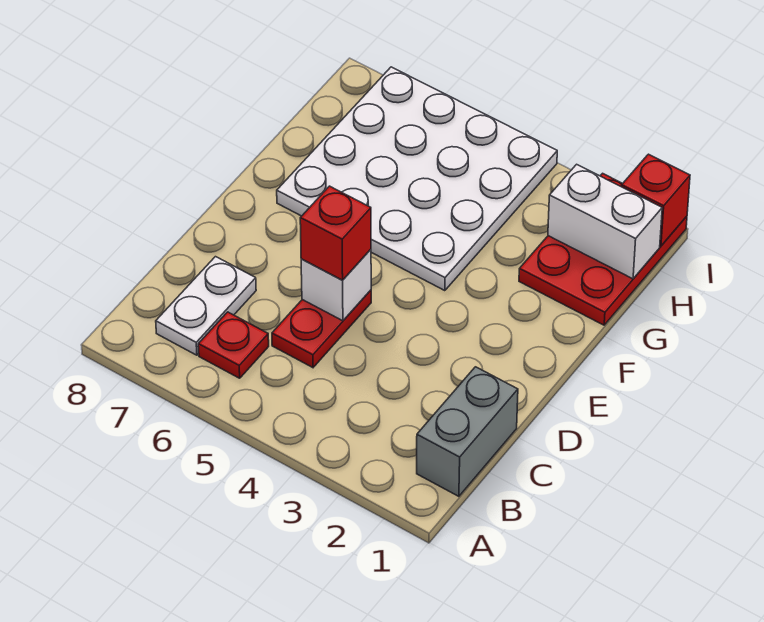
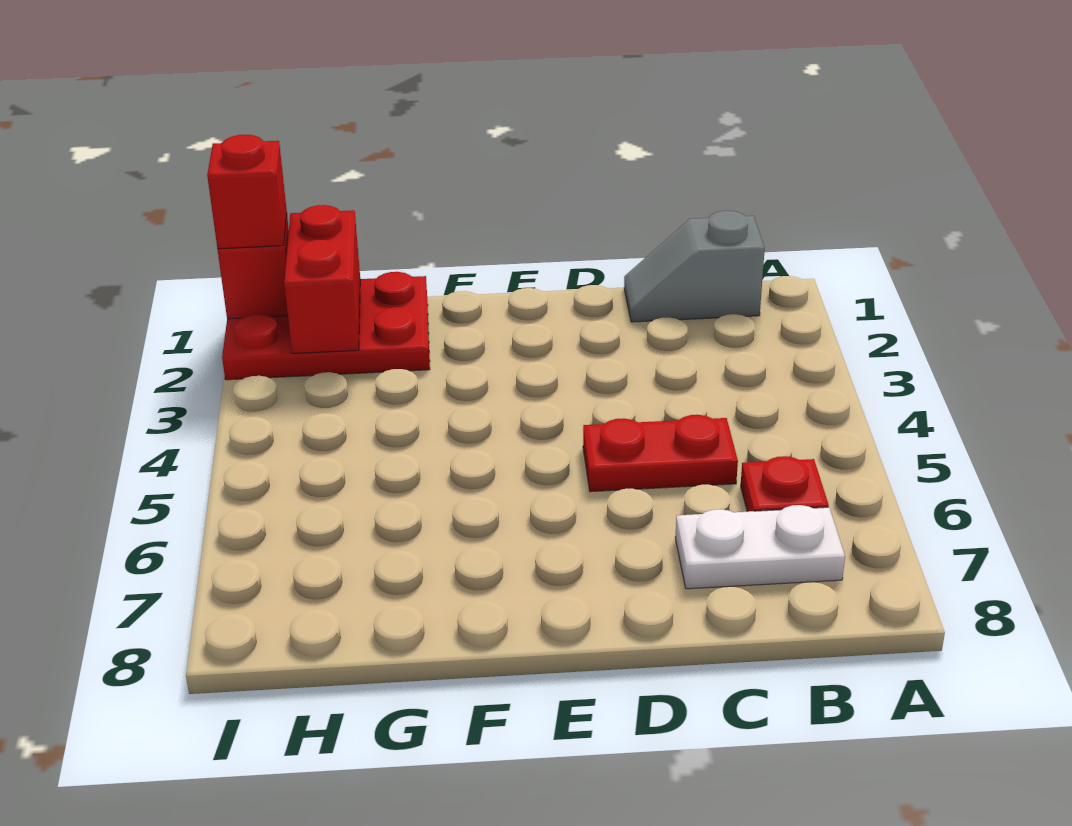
grey 1x2 brick [417,367,518,496] -> grey 1x2 slope [624,211,765,322]
white 1x1 brick [301,249,371,321] -> none
red 1x1 brick [300,186,371,280] -> red 1x1 brick moved to [207,135,287,249]
white 4x4 plate [277,67,557,291] -> none
white 1x2 brick [548,164,662,279] -> red 1x2 brick [284,205,360,354]

